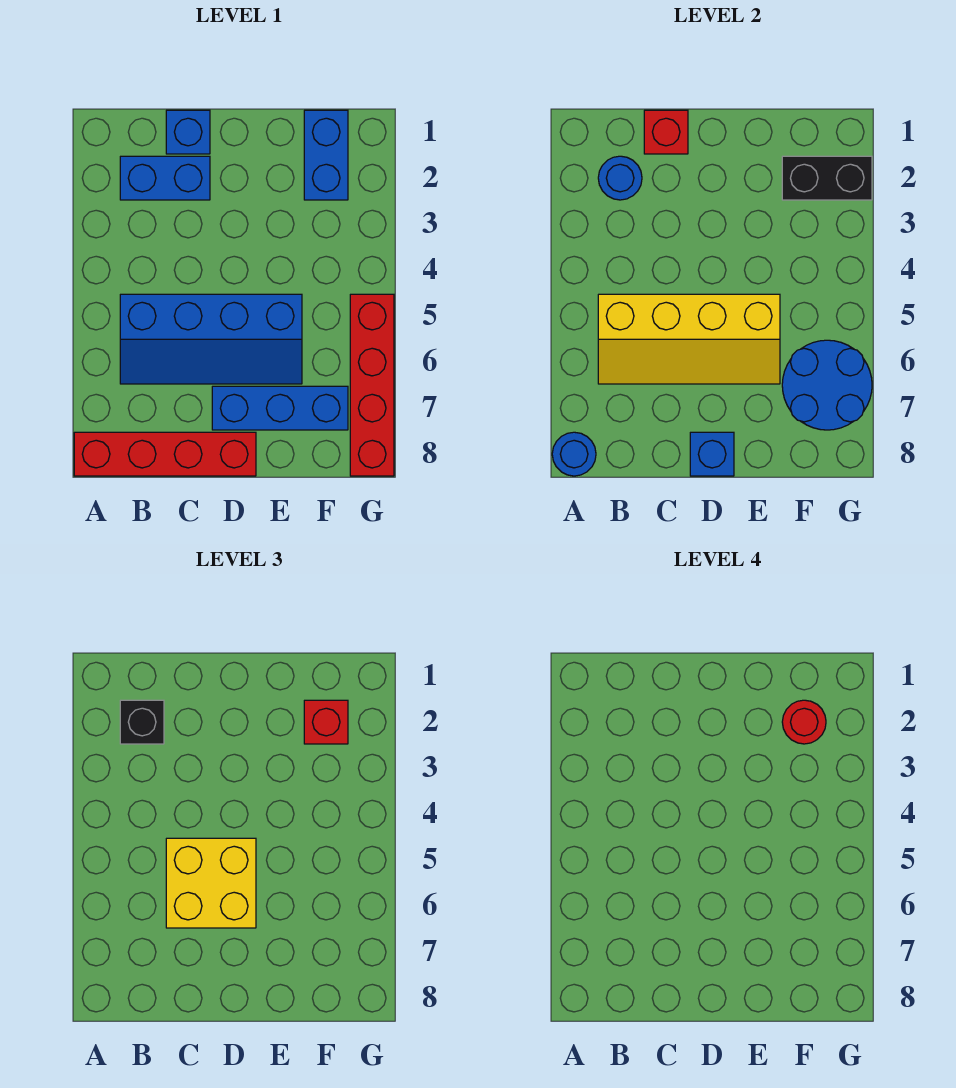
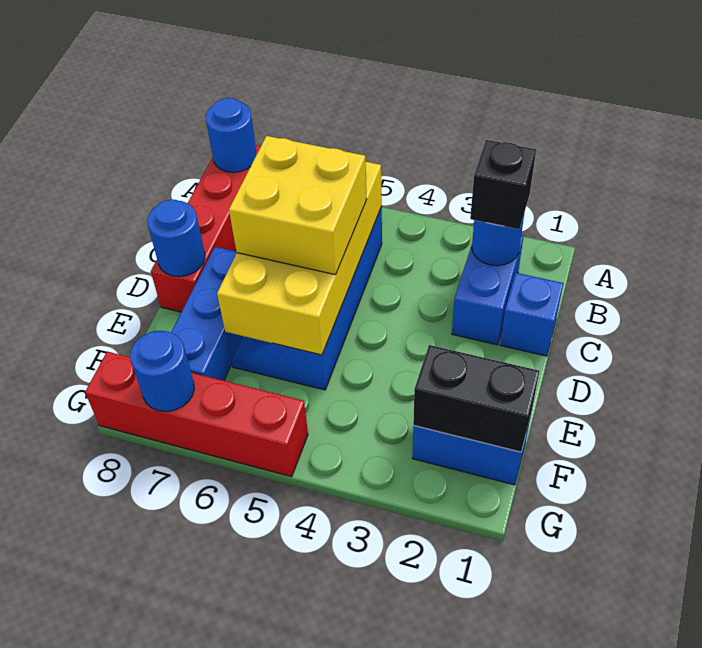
yellow 2x4 slope [598,294,780,384] -> yellow 2x4 brick [217,162,382,355]
red 1x1 brick [644,110,688,154] -> none
blue 1x1 brick [690,432,734,476] -> blue 1x1 round brick [147,200,205,277]
black 1x2 brick [782,156,872,200] -> black 1x2 brick turned to [413,345,539,452]
red 1x1 brick [304,700,348,744] -> none
red 1x1 round brick [782,700,826,744] -> none
blue 2x2 round brick [782,340,872,430] -> blue 1x1 round brick [130,331,194,412]

